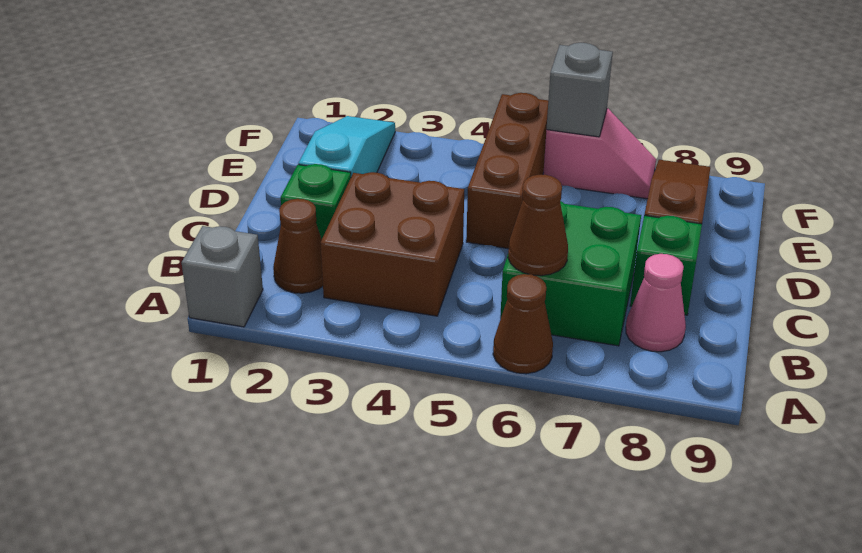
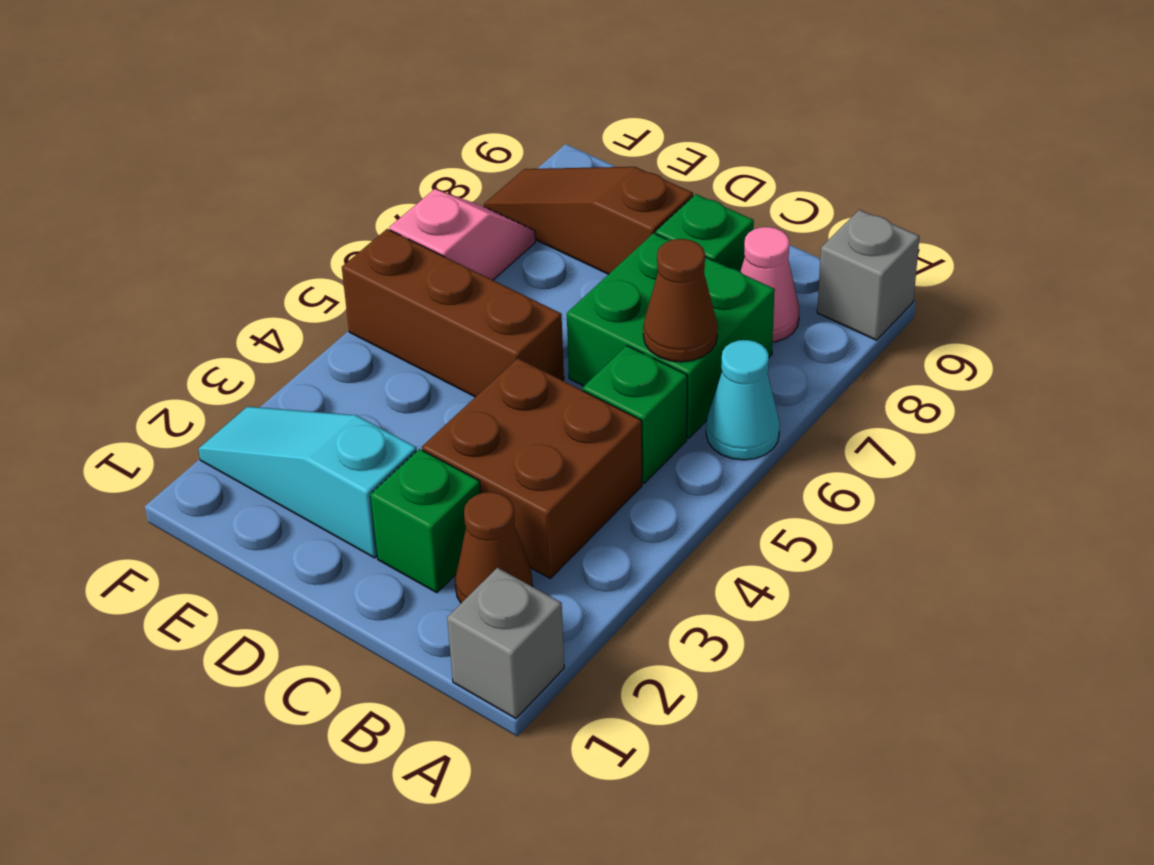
brown 1x1 cone [493,274,553,374] -> cyan 1x1 cone [706,340,780,460]
none -> green 1x1 brick [583,346,687,483]
grey 1x1 brick [547,43,613,137] -> grey 1x1 brick moved to [817,210,920,340]

